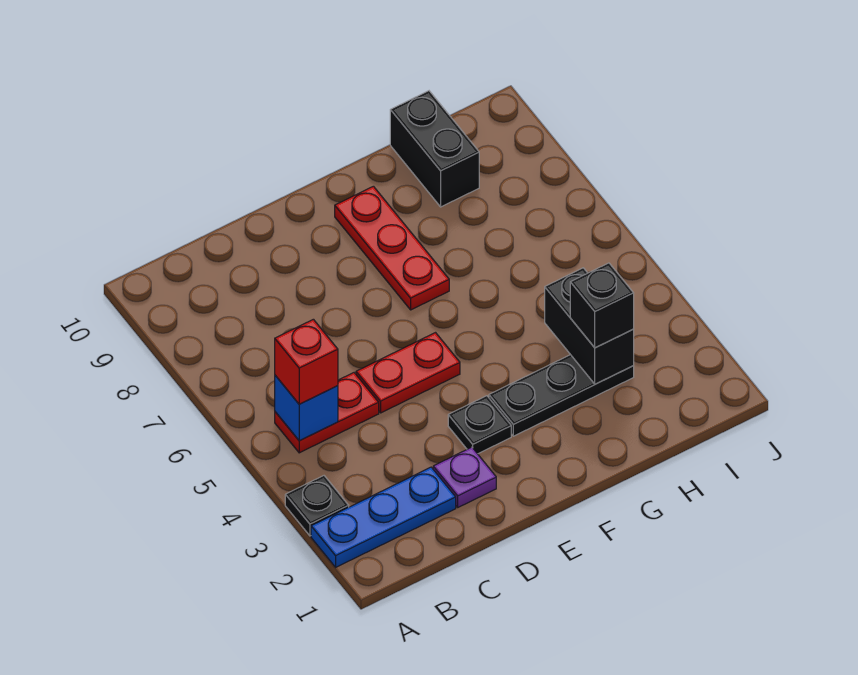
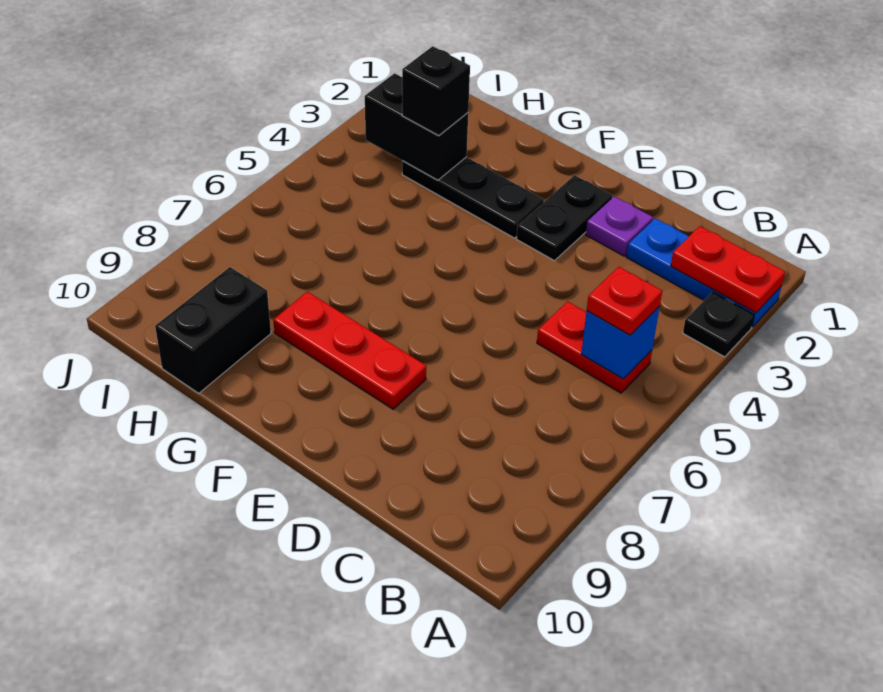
red 1x1 brick [275,319,338,404] -> red 1x1 plate [587,267,662,335]
red 1x2 plate [356,333,460,413] -> red 1x2 plate moved to [671,226,785,313]
black 1x1 plate [448,396,511,454] -> black 1x2 plate [517,175,612,261]
red 1x3 plate [335,186,449,310] -> red 1x3 plate turned to [273,292,426,409]
black 1x2 brick [545,268,634,384] -> black 1x2 brick turned to [365,73,468,180]

